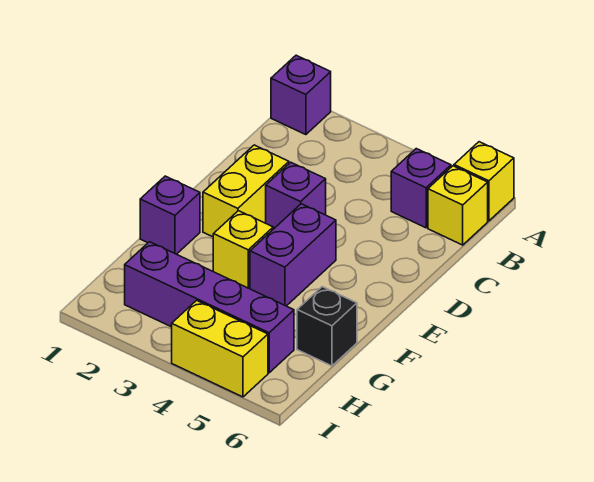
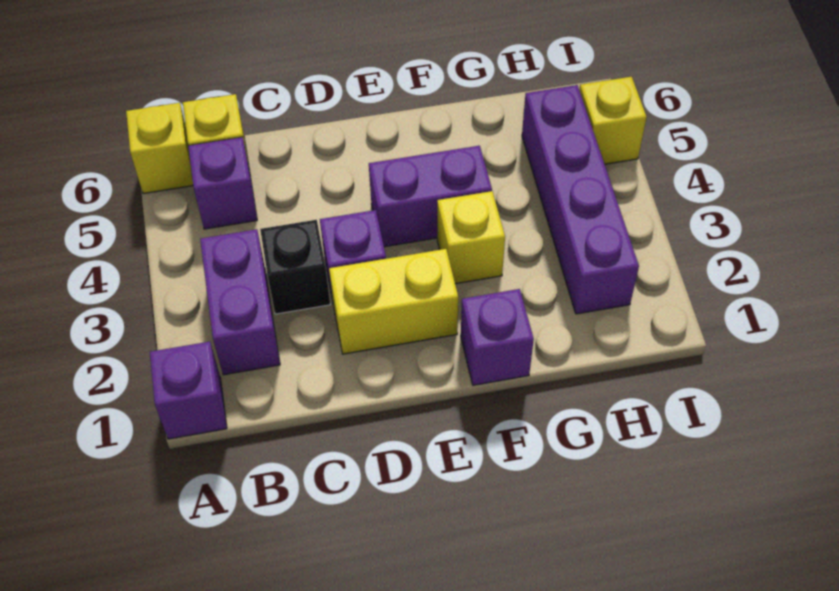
none -> purple 1x2 brick [200,229,280,375]
black 1x1 brick [297,287,357,366] -> black 1x1 brick moved to [260,220,330,314]
yellow 1x2 brick [172,300,268,397] -> yellow 1x1 brick [579,77,647,164]

